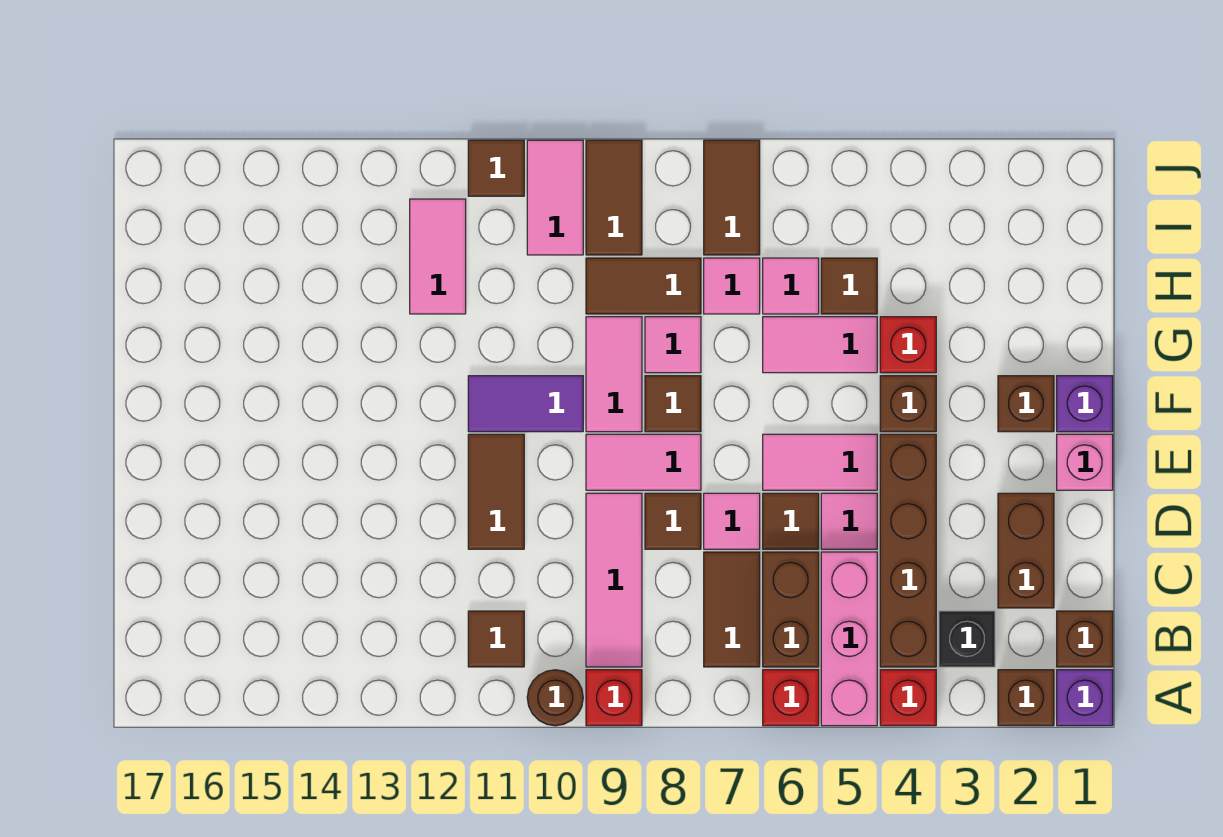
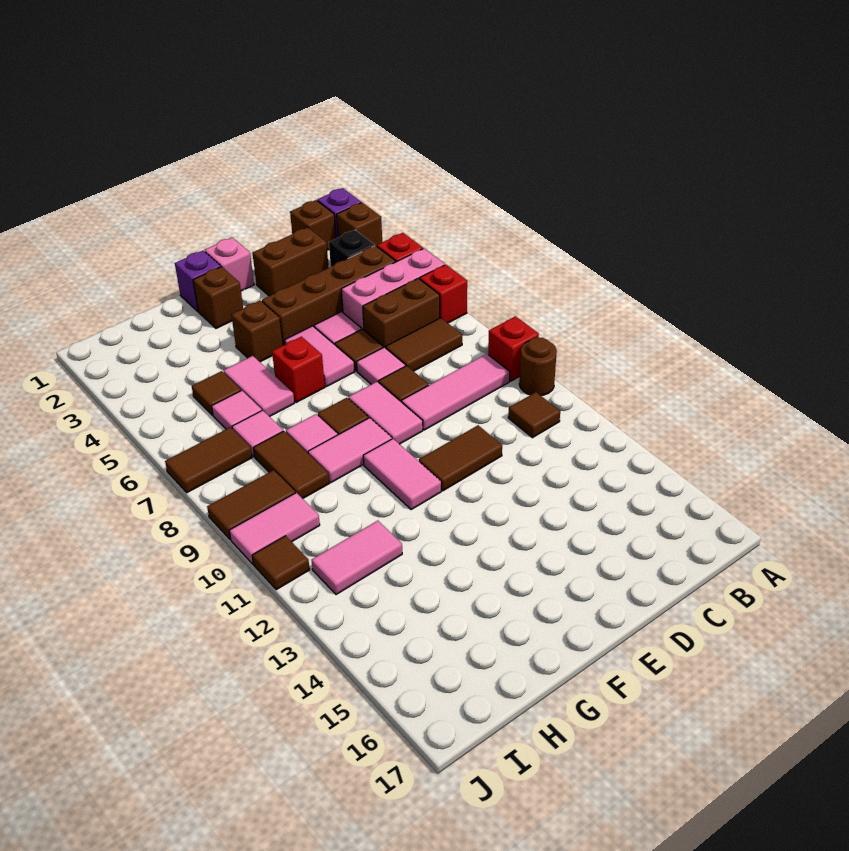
purple 1x2 tile [468,376,583,432] -> pink 1x2 tile [363,439,441,510]
red 1x1 brick [880,317,936,373] -> red 1x1 brick moved to [272,337,325,403]

